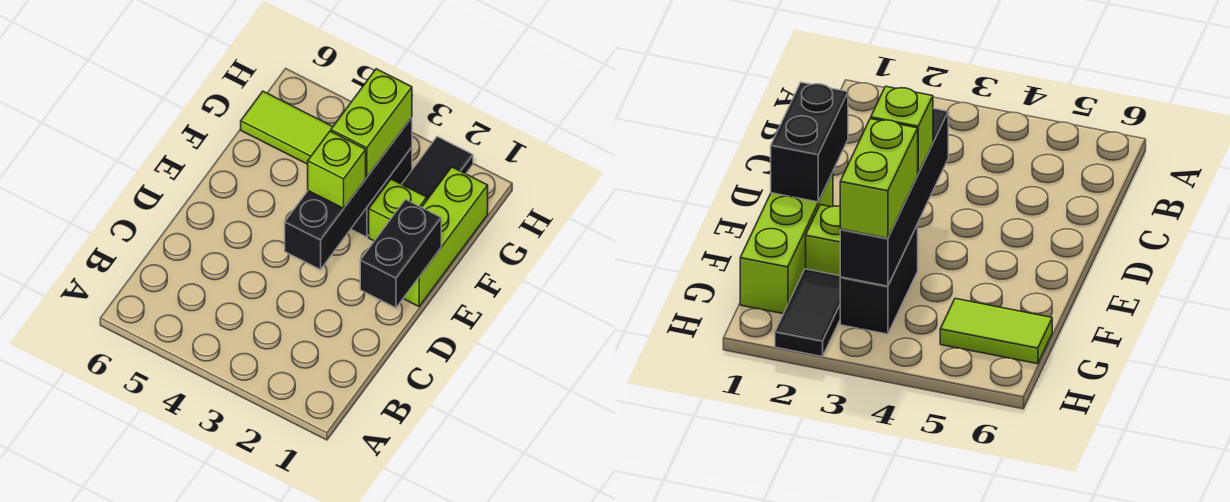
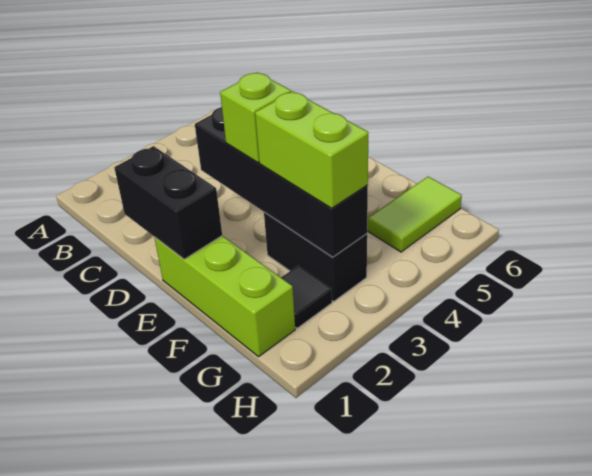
lime 1x1 brick [369,179,427,241] -> none
black 1x2 tile [402,137,473,199] -> black 1x1 tile [281,266,332,328]

